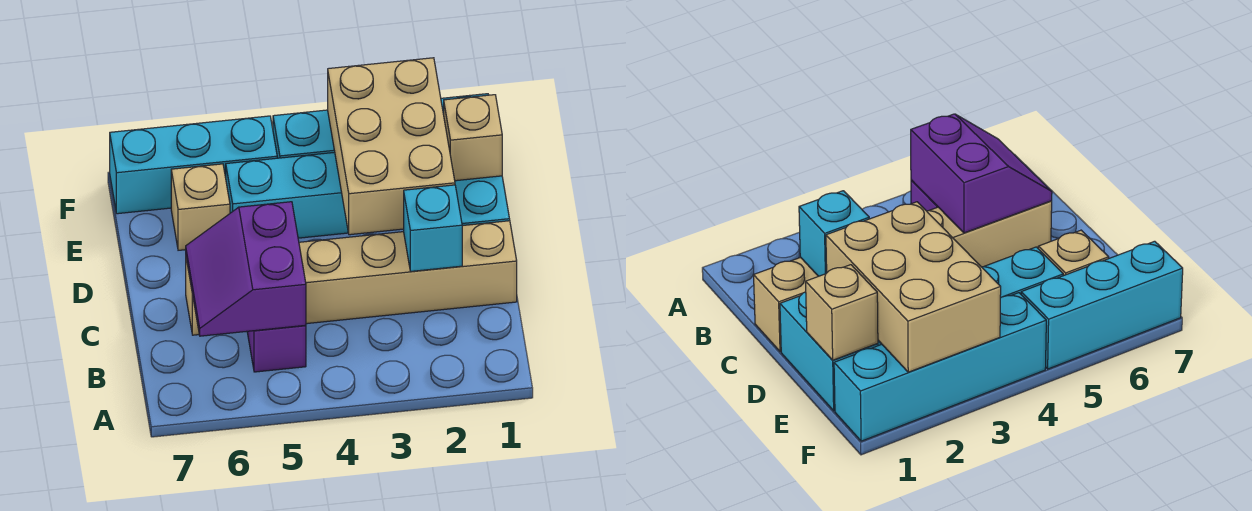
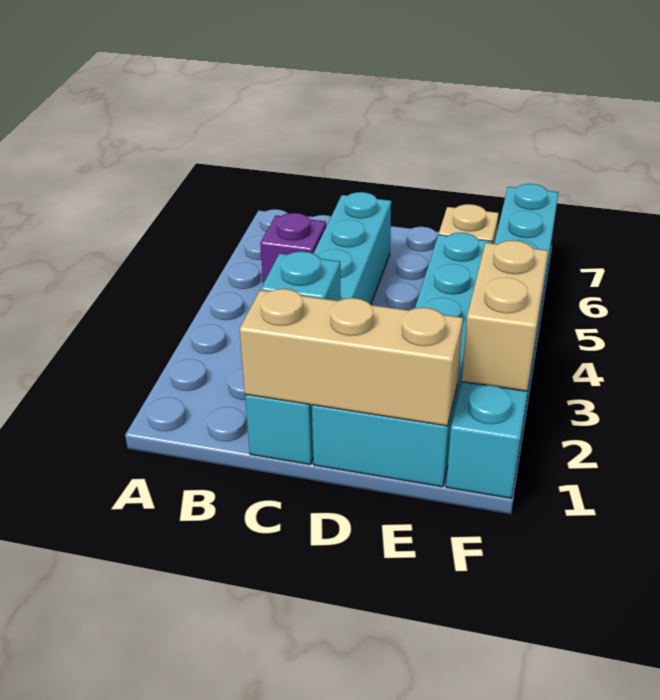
purple 2x2 slope [186,202,306,336] -> none
tan 1x6 brick [186,221,517,335] -> cyan 1x6 brick [245,192,391,465]
tan 2x3 brick [328,58,455,235] -> tan 1x2 brick [462,241,548,391]
tan 1x1 brick [444,95,502,181] -> tan 1x3 brick [240,289,463,426]

